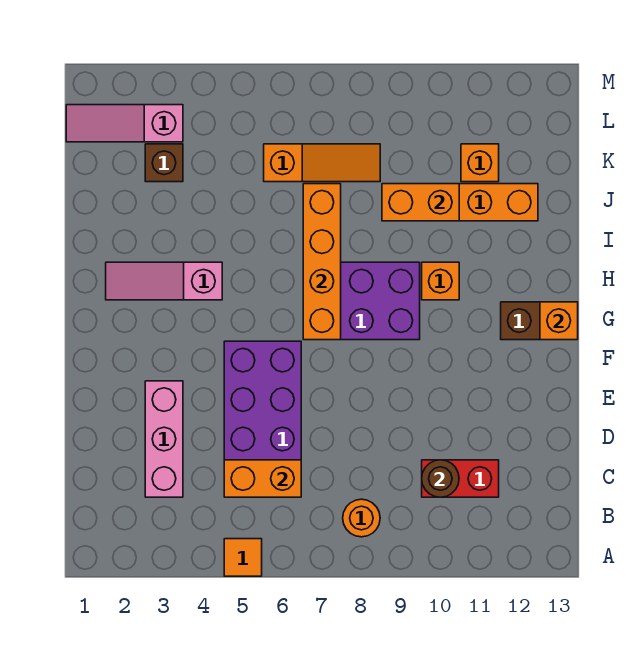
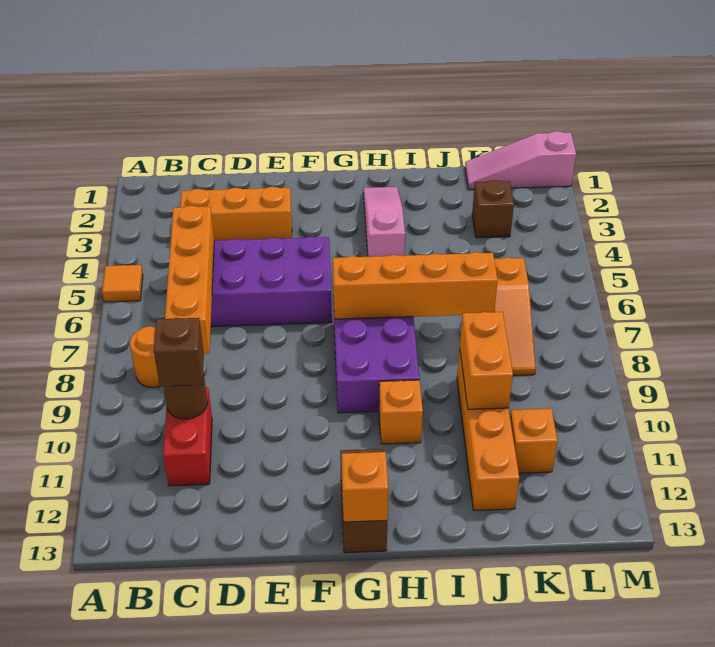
pink 1x3 brick [145,381,183,497] -> orange 1x3 brick [180,187,292,241]
orange 1x2 brick [224,460,301,497] -> orange 1x4 brick [165,206,214,354]
none -> brown 1x1 brick [154,318,204,386]
pink 1x3 slope [66,105,183,142] -> pink 1x3 slope turned to [465,131,576,189]

